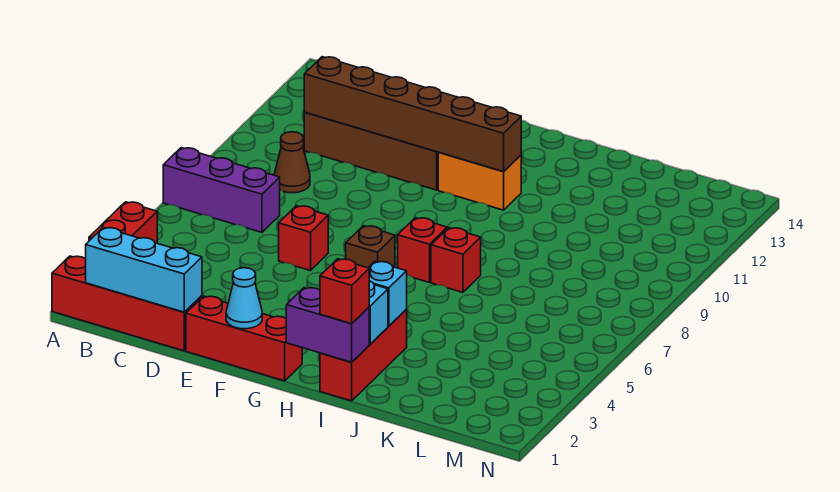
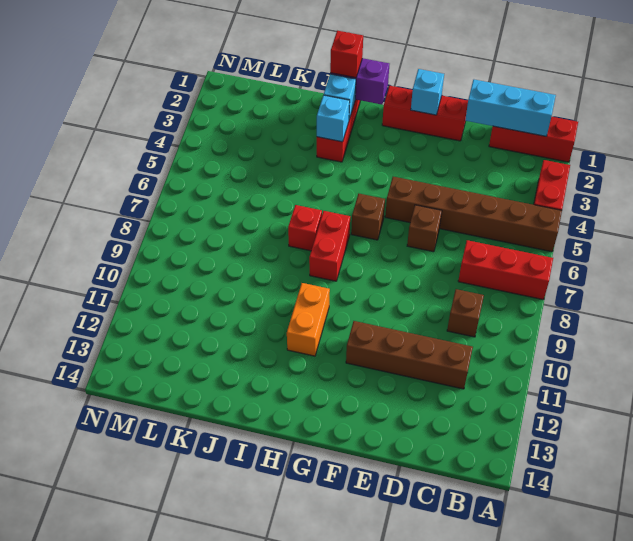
red 1x4 brick [52,256,202,351] -> red 1x3 brick [489,117,578,162]
purple 1x3 brick [163,148,280,232] -> red 1x3 brick [458,240,553,300]
brown 1x1 cone [274,132,310,193] -> brown 1x1 brick [447,289,484,337]
brown 1x6 brick [304,57,521,172] -> brown 1x6 brick moved to [385,177,562,252]
red 1x1 brick [279,206,328,271] -> brown 1x1 brick [407,205,442,252]
cyan 1x1 cone [226,268,262,329] -> cyan 1x1 brick [411,69,444,115]
orange 1x2 brick [438,152,521,210] -> orange 1x2 brick turned to [287,283,330,356]
red 1x1 brick [398,218,447,283] -> red 1x2 brick [309,211,350,281]

